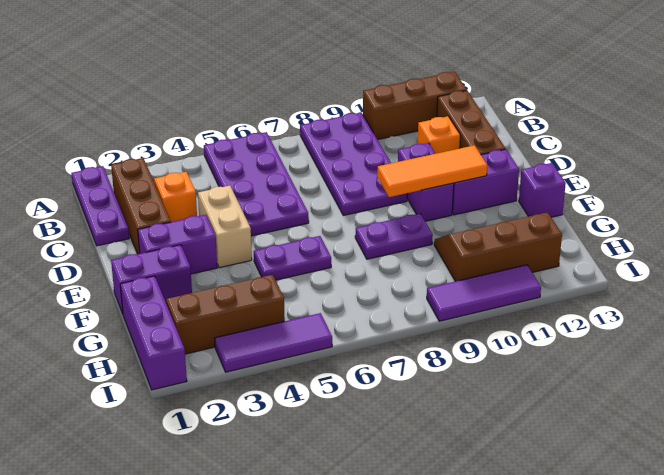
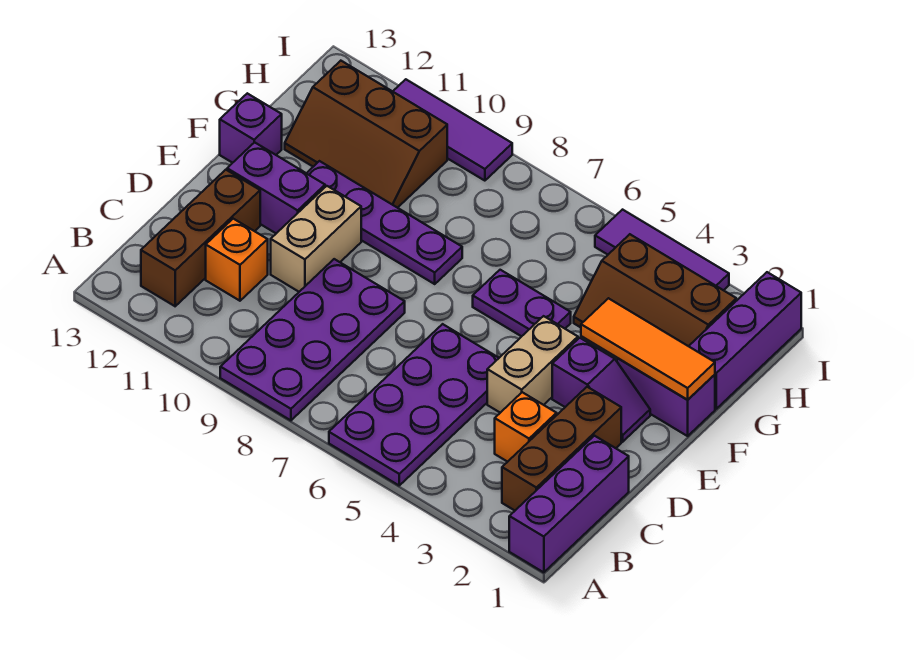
purple 1x3 plate [71,166,129,246] -> purple 1x3 brick [509,436,629,572]
brown 1x3 brick [363,72,467,140] -> none
purple 1x2 brick [398,143,454,221] -> tan 1x2 brick [271,186,361,292]
purple 1x2 brick [138,215,217,274] -> purple 1x2 slope [552,338,650,442]
orange 1x3 tile [377,145,487,197] -> orange 1x3 tile moved to [581,298,715,400]
purple 1x2 plate [355,214,433,259] -> purple 1x4 plate [307,161,462,284]

